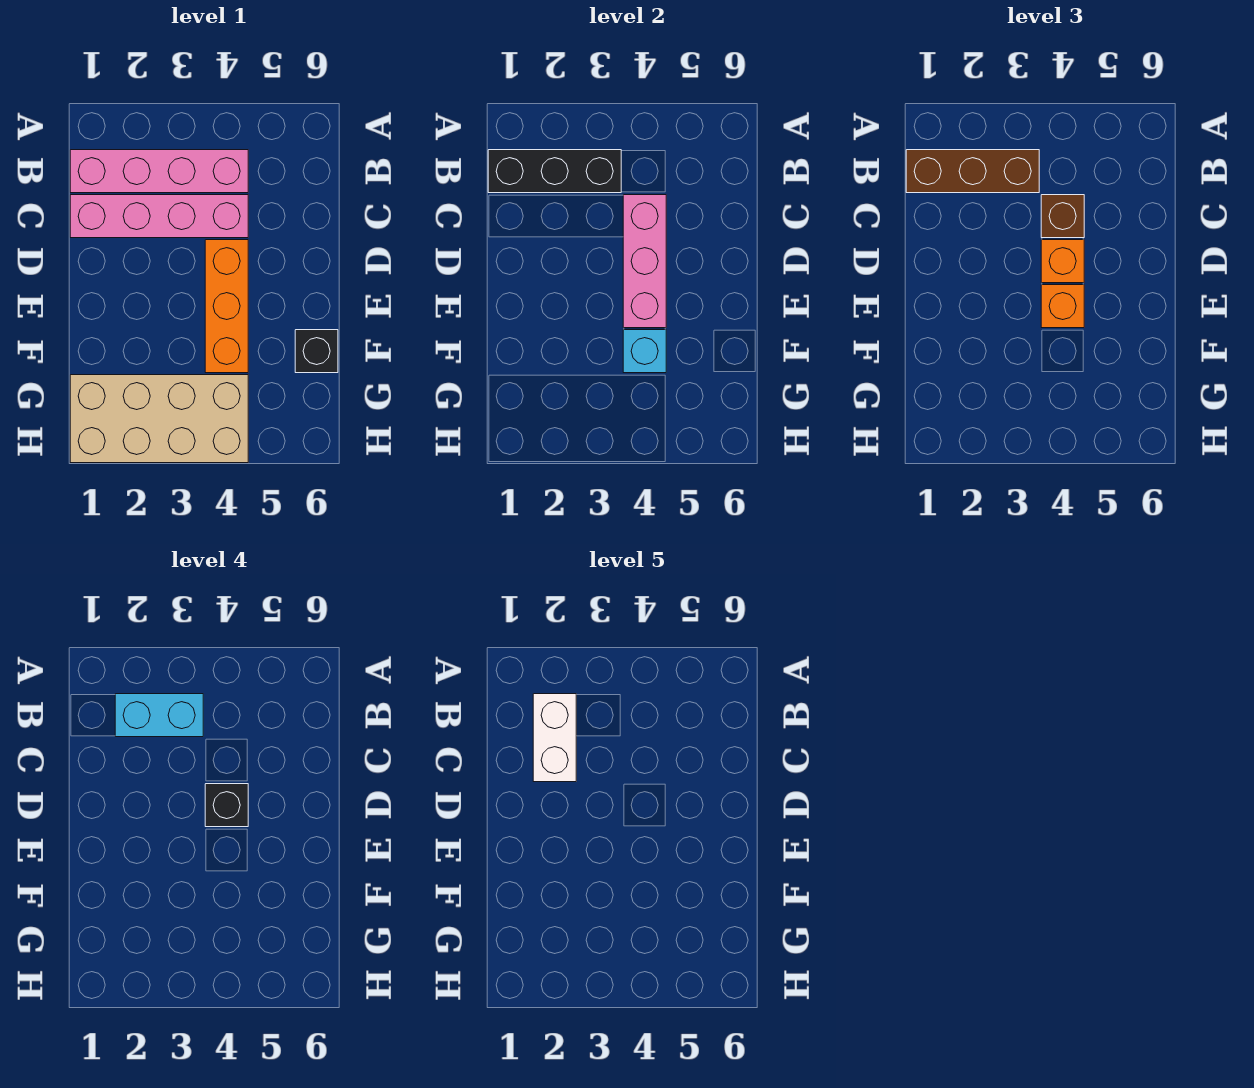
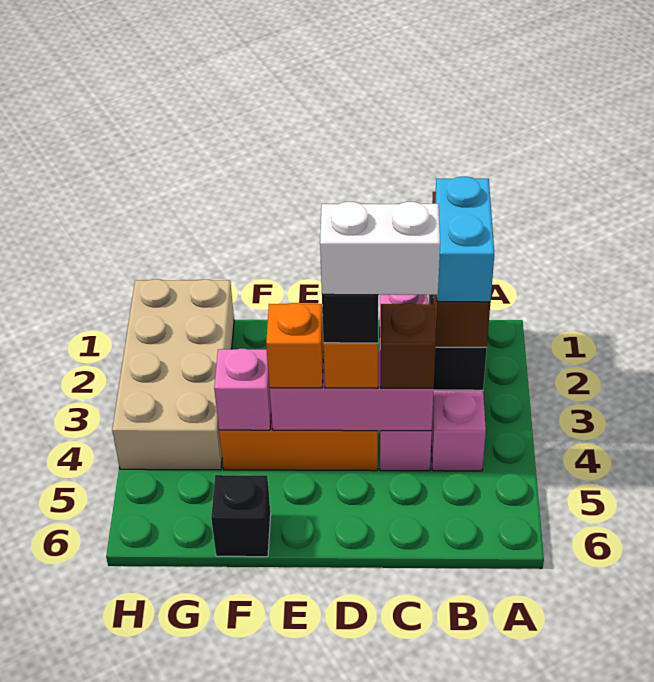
white 1x2 brick [533,694,576,782] -> white 1x2 brick moved to [320,202,440,295]
cyan 1x1 brick [623,330,666,373] -> pink 1x1 brick [214,349,271,430]

